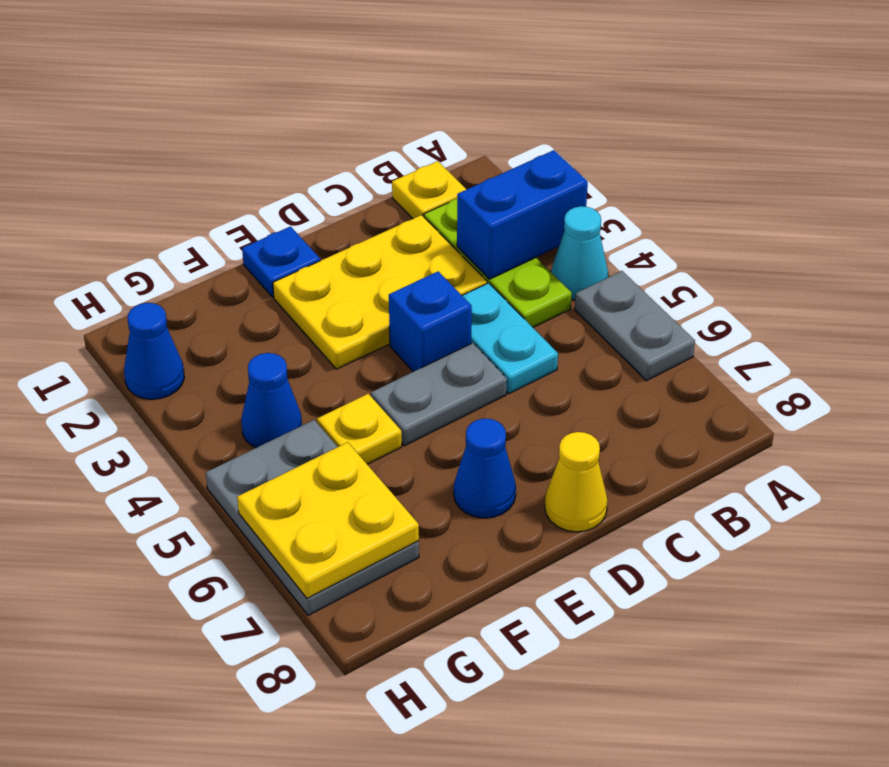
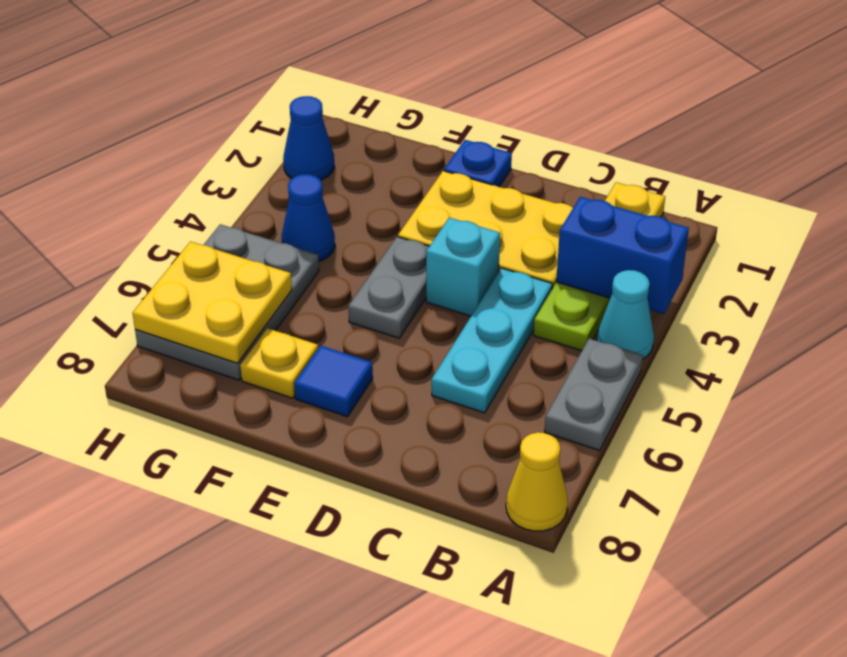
cyan 1x2 plate [462,283,558,394] -> cyan 1x3 plate [432,268,553,413]
blue 1x1 brick [389,271,472,372] -> cyan 1x1 brick [426,218,500,316]
grey 1x2 plate [371,343,507,446] -> grey 1x2 plate turned to [348,237,429,338]
yellow 1x1 cone [545,432,608,532] -> yellow 1x1 cone moved to [506,432,568,531]
blue 1x1 cone [454,419,516,518] -> blue 1x1 tile [294,346,373,417]
yellow 1x1 plate [317,394,402,464] -> yellow 1x1 plate moved to [240,328,318,398]

